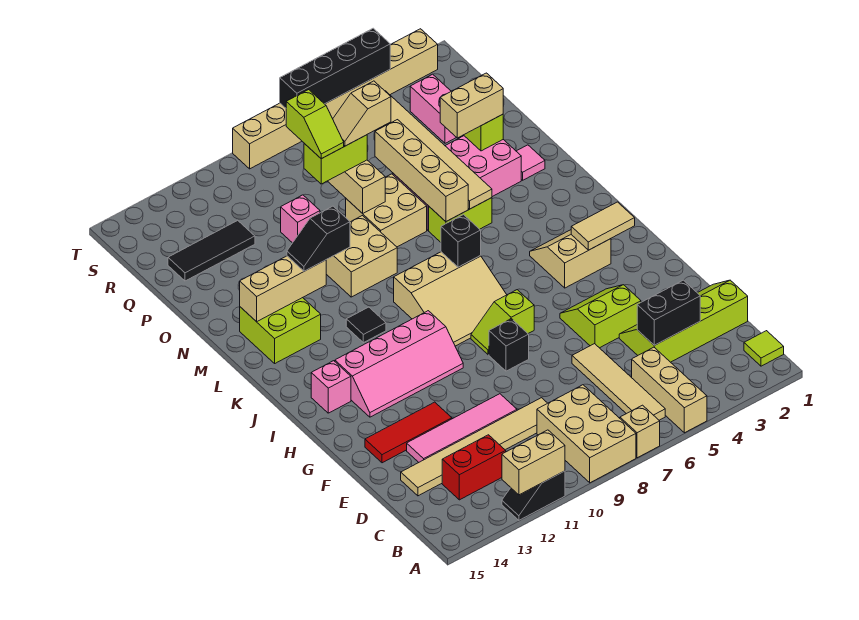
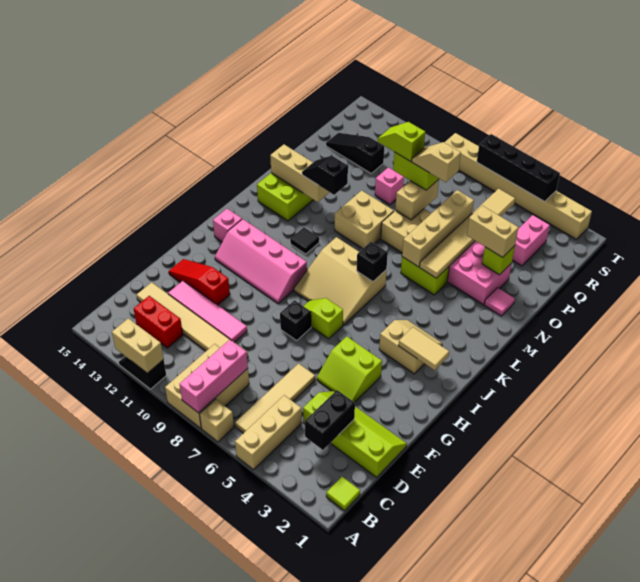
none -> pink 1x3 brick [180,340,248,413]
black 1x2 brick [637,280,700,345] -> black 1x2 brick turned to [305,390,355,450]
lime 2x2 slope [560,285,641,348] -> lime 2x2 slope turned to [317,336,382,402]
red 1x3 tile [365,402,452,463] -> red 1x3 slope [169,259,230,305]
lime 1x2 slope [286,90,344,159] -> lime 1x2 slope turned to [378,122,425,161]
black 1x3 tile [168,220,255,281] -> black 1x3 slope [326,133,384,173]

